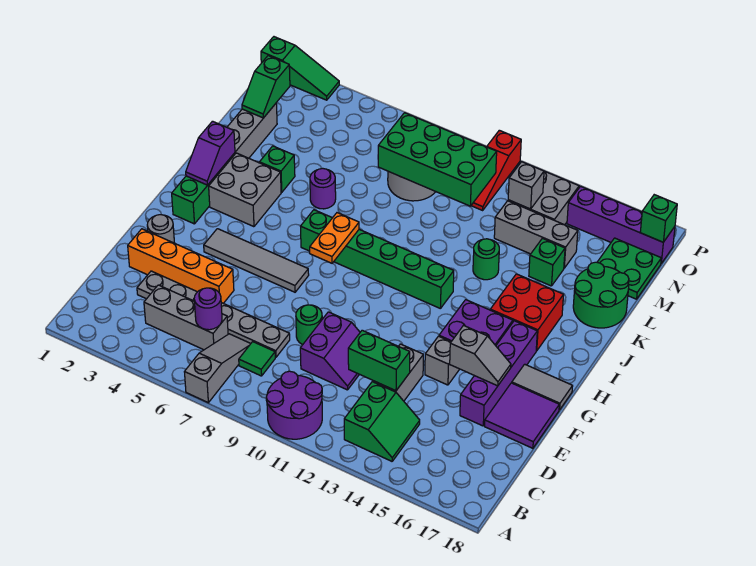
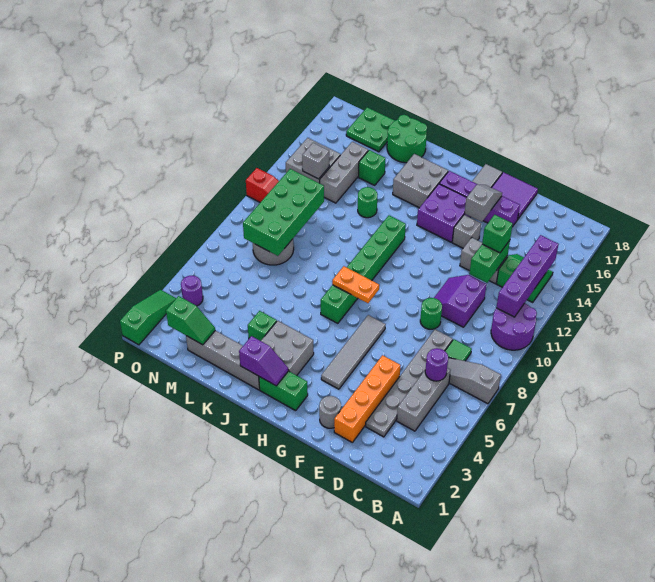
purple 2x2 slope [300,312,360,390] -> purple 2x2 slope turned to [434,275,487,327]
red 2x2 brick [490,274,563,351] -> grey 2x2 brick [393,154,448,208]
purple 1x1 round brick [310,168,336,209] -> purple 1x1 round brick moved to [181,276,203,306]
purple 1x4 brick [567,186,675,263] -> purple 1x4 brick moved to [496,235,558,317]
green 1x1 brick [640,195,677,242] -> green 1x1 brick moved to [482,215,513,253]

